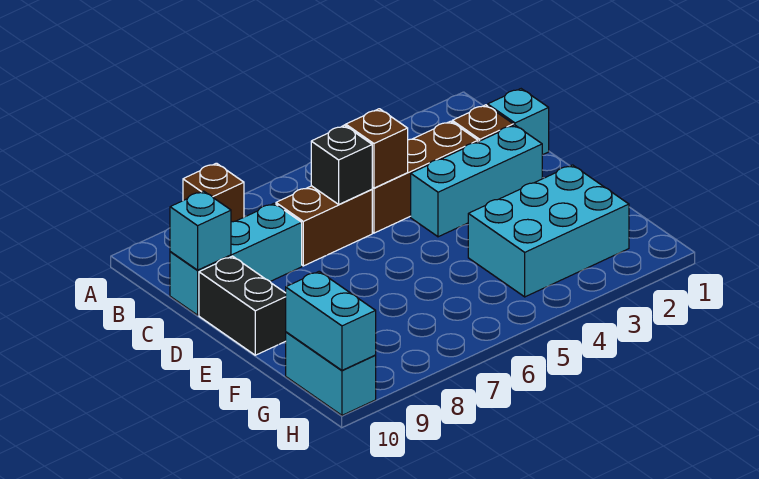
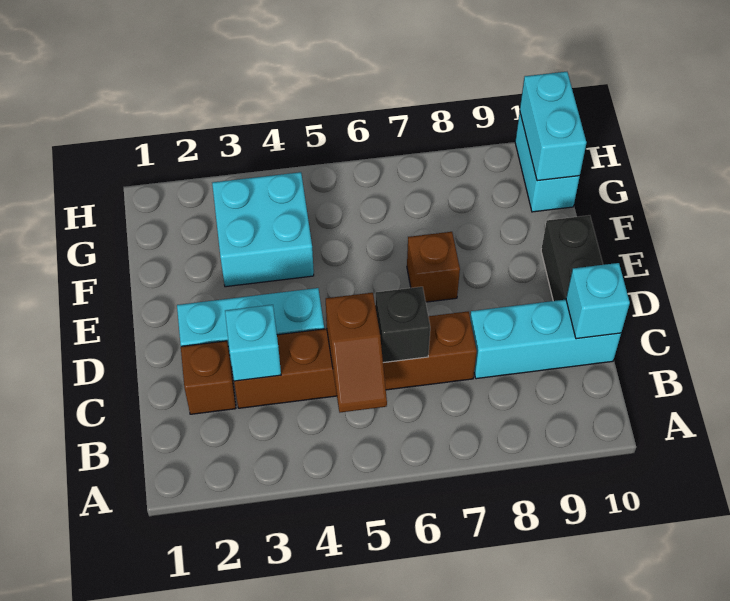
brown 1x1 brick [183,163,244,222] -> brown 1x1 brick moved to [407,232,460,302]
cyan 1x1 brick [488,89,549,155] -> cyan 1x1 brick moved to [225,305,281,381]
cyan 2x3 brick [468,165,629,297] -> cyan 2x2 brick [212,172,314,287]

